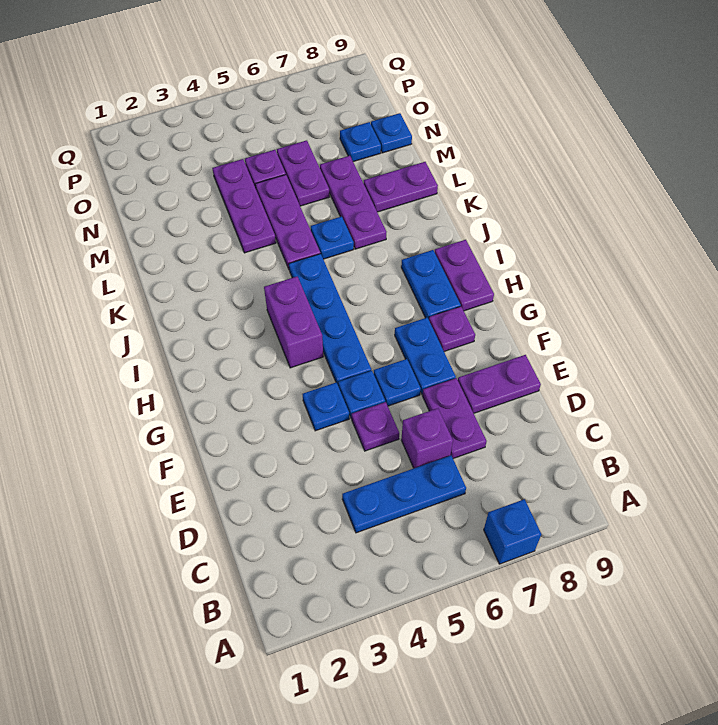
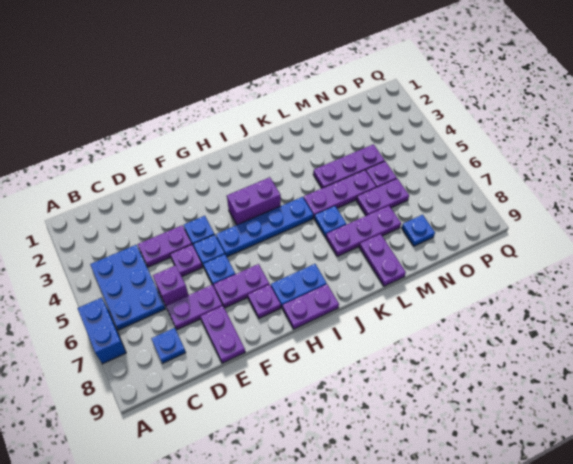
blue 1x1 brick [484,499,541,564] -> blue 1x2 brick [78,298,126,364]
blue 1x3 plate [342,455,466,533] -> blue 2x3 plate [90,245,166,330]
none -> purple 1x2 plate [138,226,192,267]
blue 1x2 plate [395,318,456,394] -> purple 1x2 plate [214,264,269,308]
blue 1x1 plate [371,113,412,153] -> blue 1x1 plate moved to [151,328,186,363]

